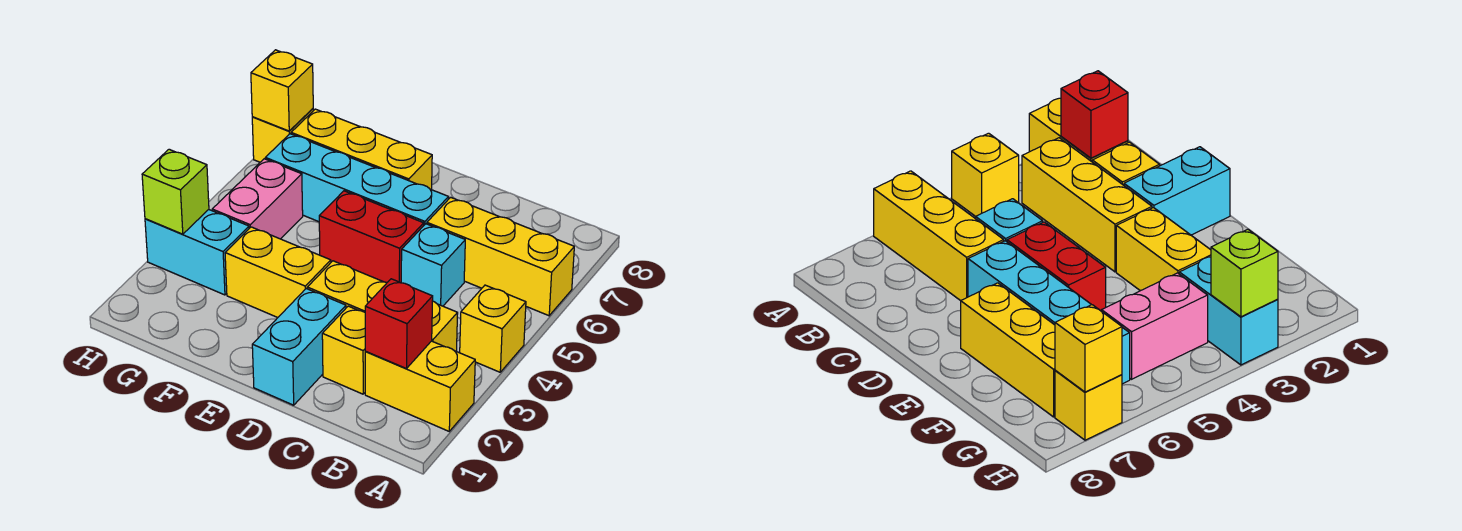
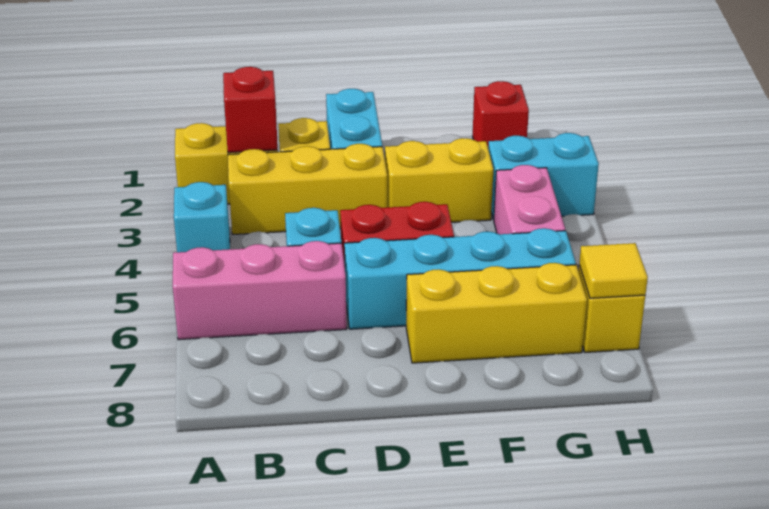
yellow 1x1 brick [460,285,526,372] -> cyan 1x1 brick [174,182,230,252]
yellow 1x3 brick [427,197,574,316] -> pink 1x3 brick [173,241,347,340]
none -> red 1x1 brick [473,81,529,146]
lime 1x1 brick [142,149,209,234] -> none
yellow 1x1 brick [251,50,313,131] -> yellow 1x1 tile [579,243,648,298]

